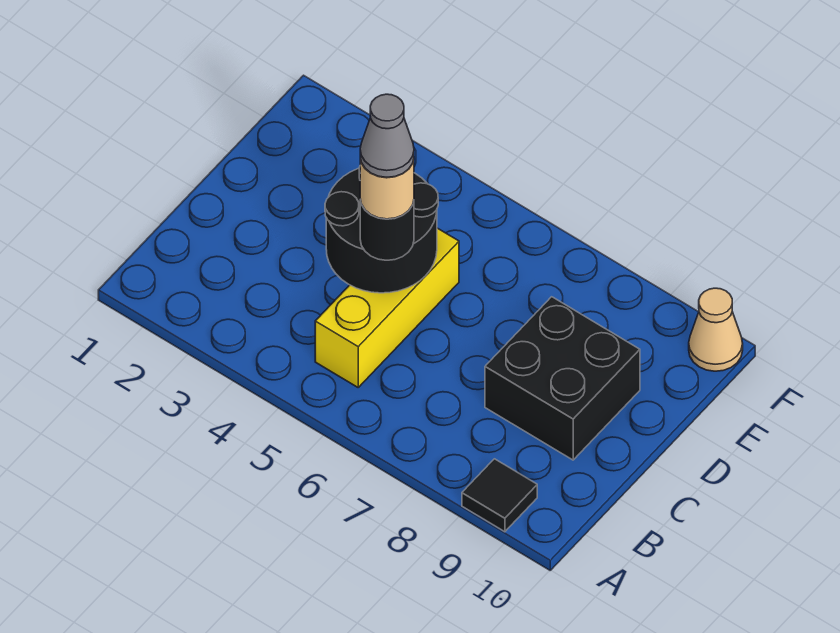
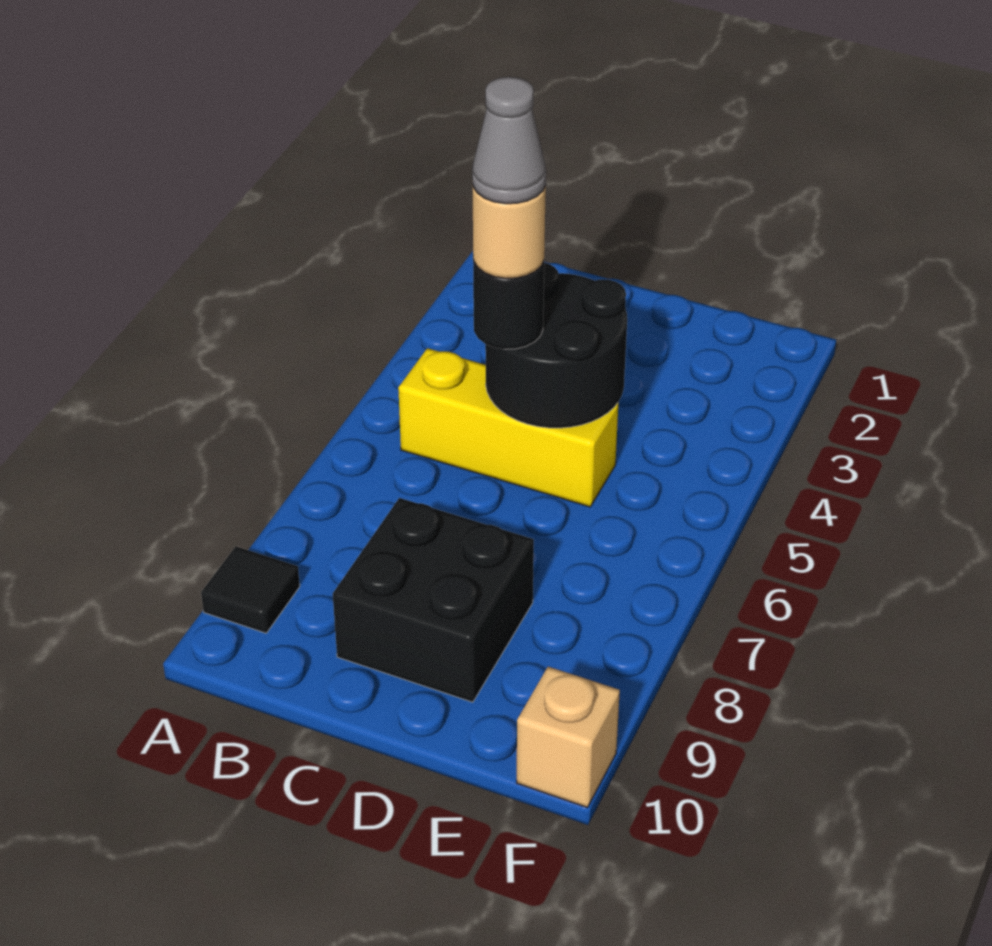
tan 1x1 cone [689,288,743,371] -> tan 1x1 brick [517,667,620,808]

